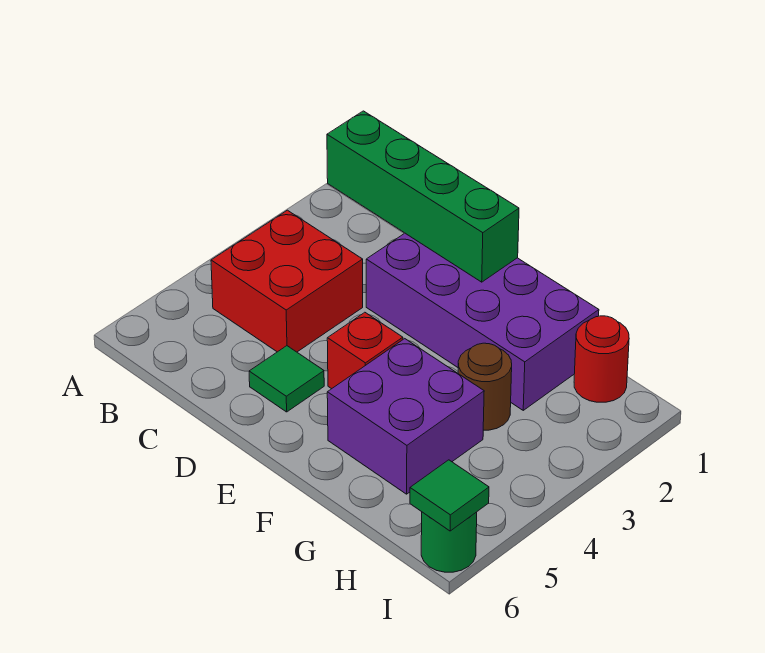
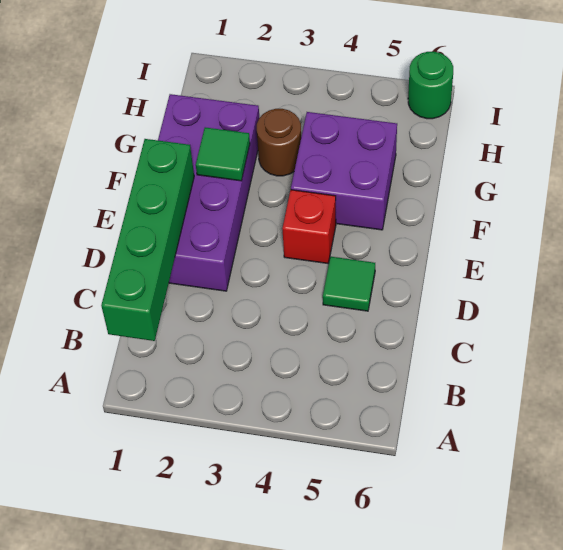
red 2x2 brick [211,210,363,352] -> none
red 1x1 round brick [574,316,629,402] -> none
green 1x1 tile [410,460,489,531] -> green 1x1 tile moved to [196,127,250,181]

